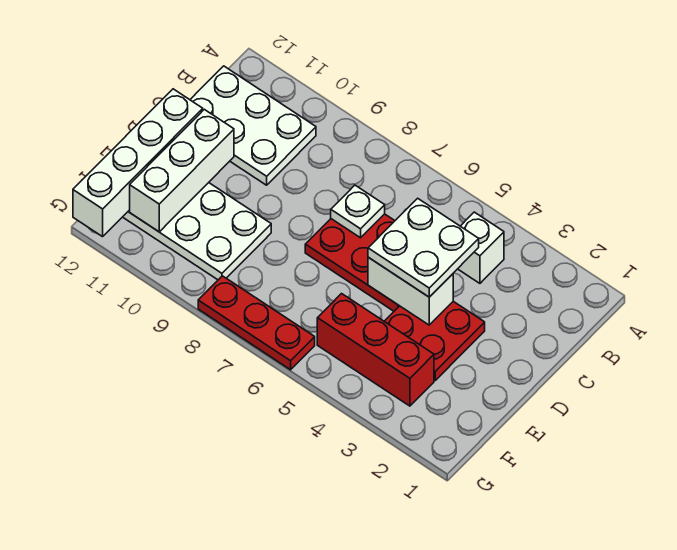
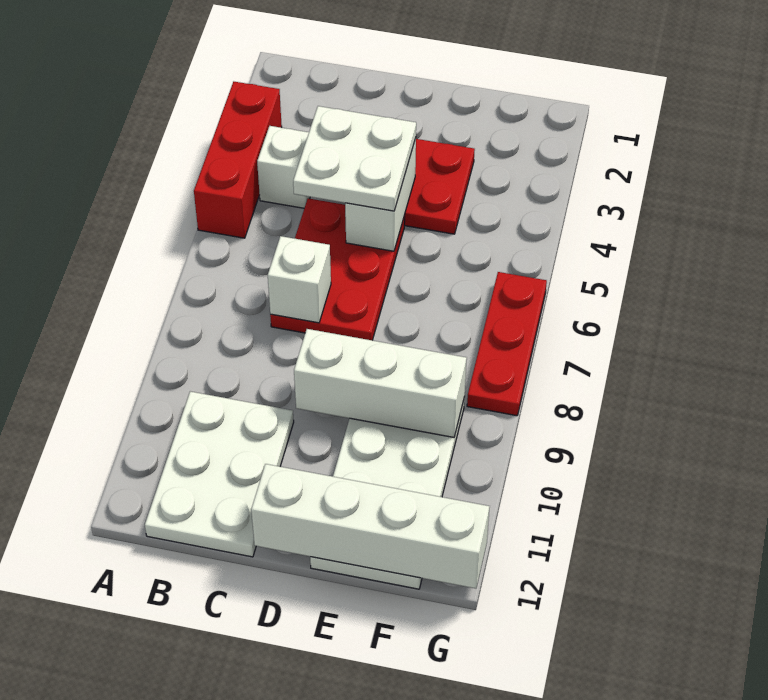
white 1x1 plate [331,185,385,238] -> white 1x1 brick [268,236,331,323]
white 1x3 brick [130,109,234,232] -> white 1x3 brick moved to [294,329,467,437]
red 1x3 brick [317,294,434,406] -> red 1x3 brick moved to [194,82,282,238]

